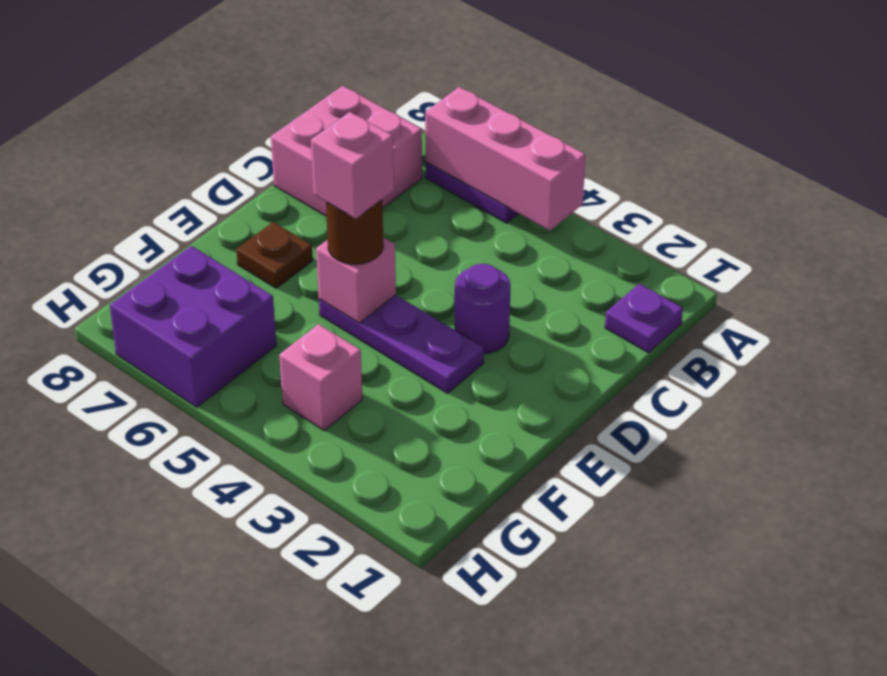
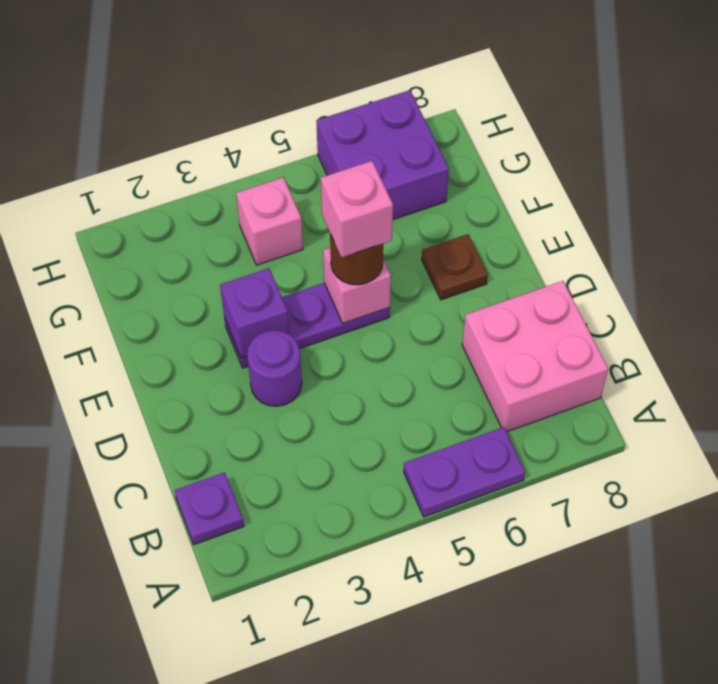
pink 1x3 brick [425,87,585,231] -> none
none -> purple 1x1 brick [220,268,289,358]

